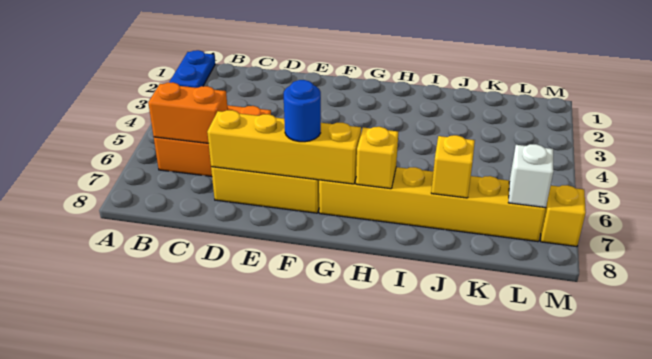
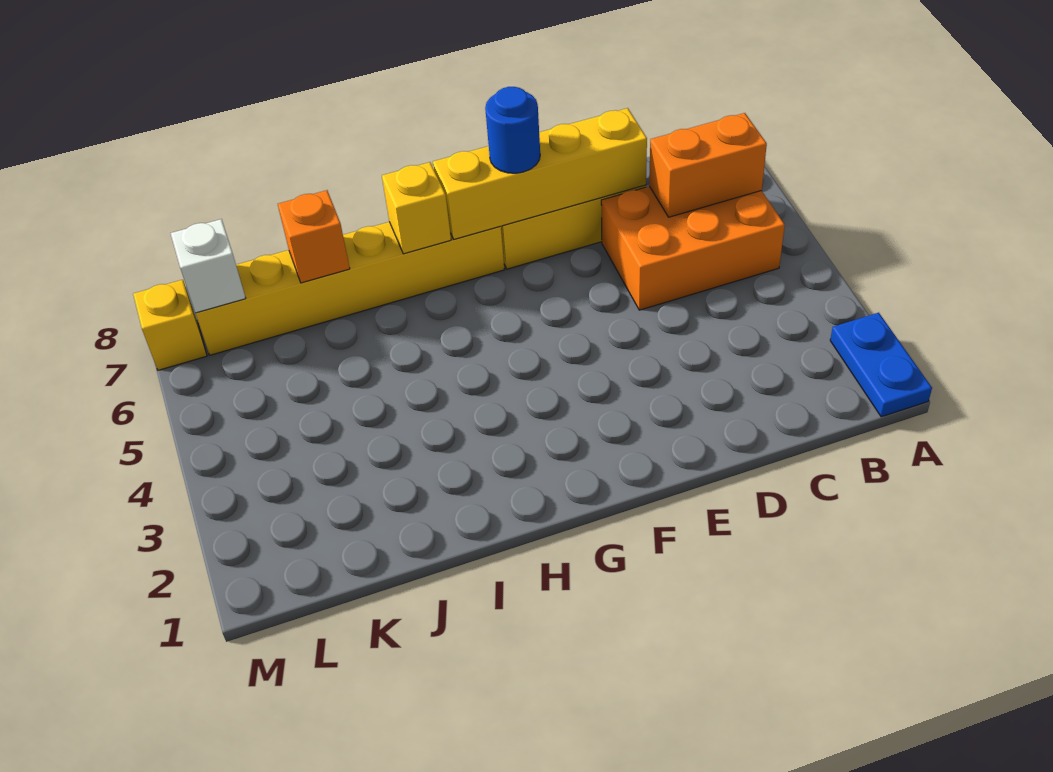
yellow 1x1 brick [431,135,475,198] -> orange 1x1 brick [278,190,350,283]

